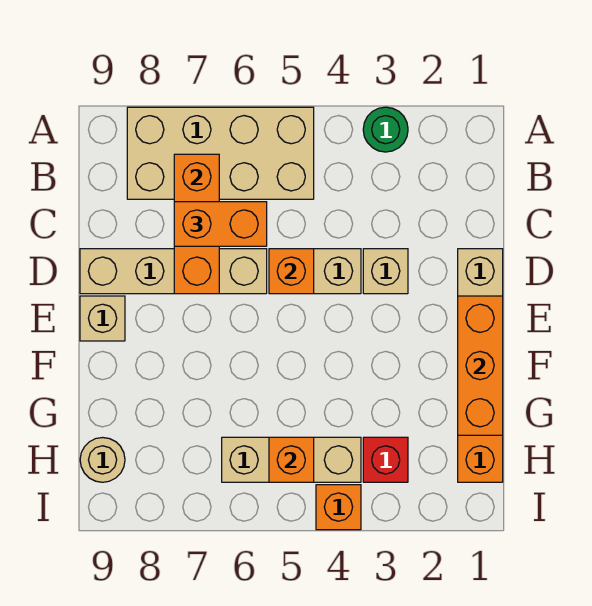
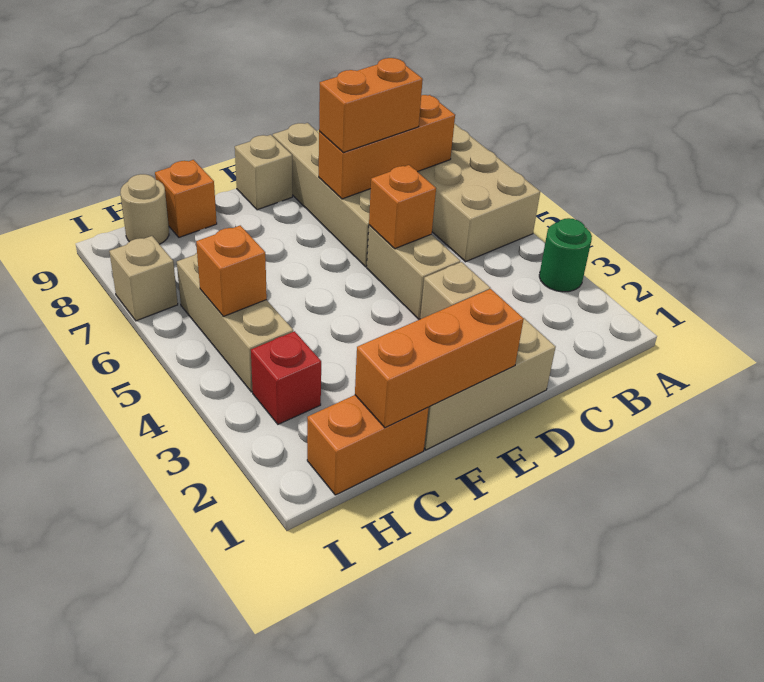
orange 1x2 brick [174,202,267,246] -> orange 1x2 brick turned to [319,58,423,153]
orange 1x1 brick [316,485,361,530] -> orange 1x1 brick moved to [155,160,217,237]
none -> tan 1x1 brick [109,236,178,321]

